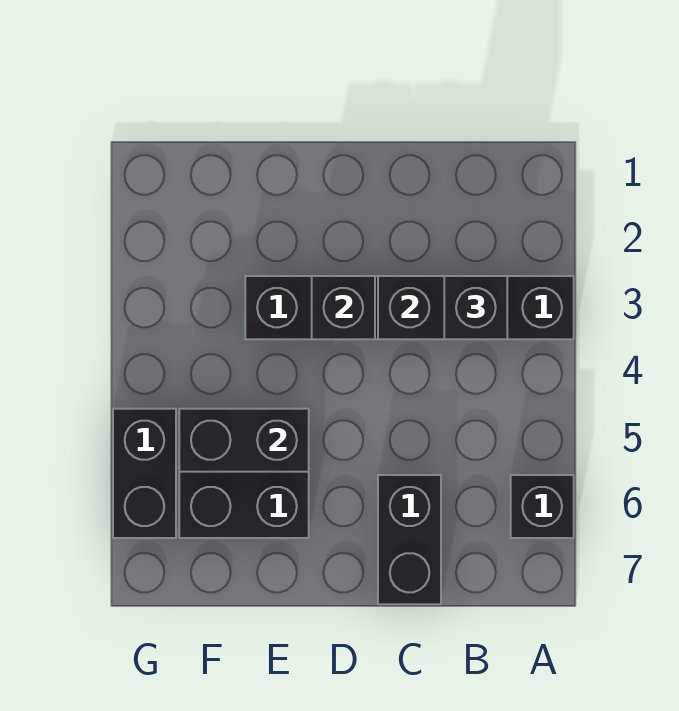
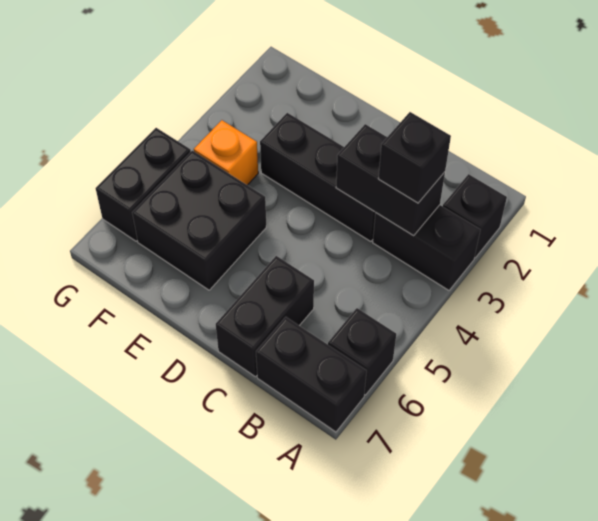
black 1x1 brick [312,276,375,339] -> black 1x1 brick moved to [443,174,507,258]
black 1x2 brick [179,409,309,472] -> black 1x2 brick moved to [256,317,367,432]
none -> orange 1x1 brick [194,120,258,185]

